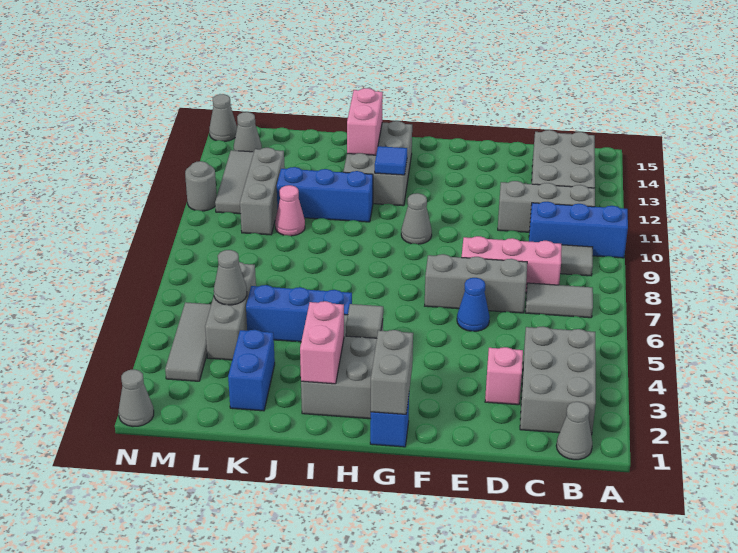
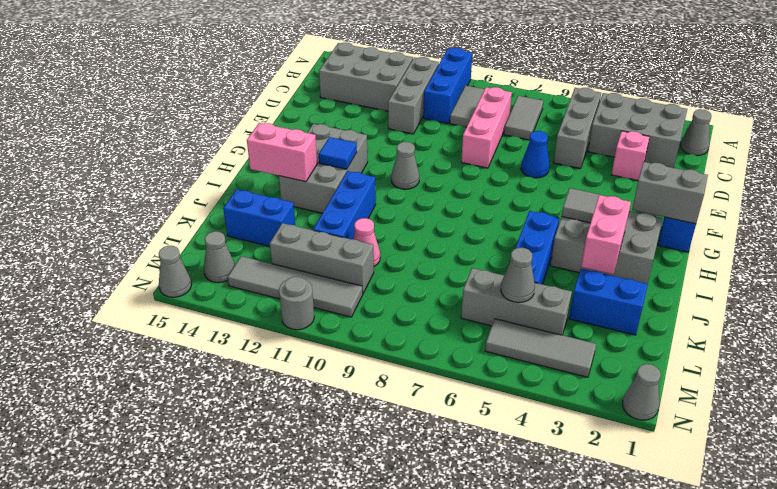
grey 1x3 brick [425,254,527,313] -> grey 1x3 brick moved to [553,88,601,169]
grey 2x3 brick [344,121,412,206] -> grey 2x3 brick turned to [279,124,368,213]
pink 1x2 brick [300,301,344,384] -> pink 1x2 brick turned to [581,195,631,274]
none -> blue 1x2 brick [223,189,295,246]
grey 1x3 tile [215,150,254,214] -> grey 1x4 tile [228,256,363,317]

